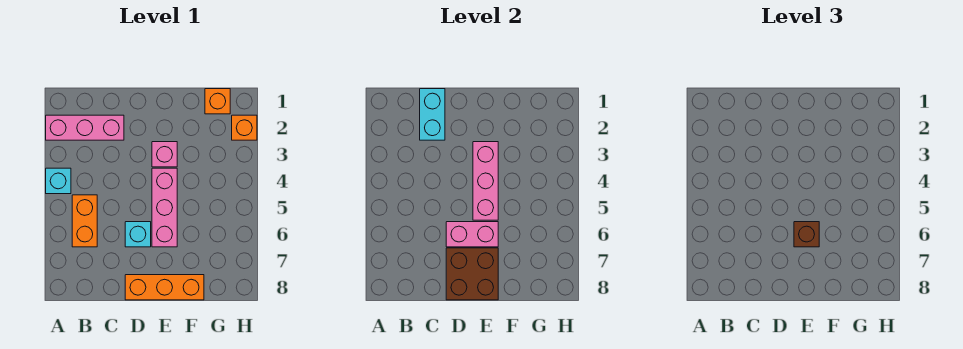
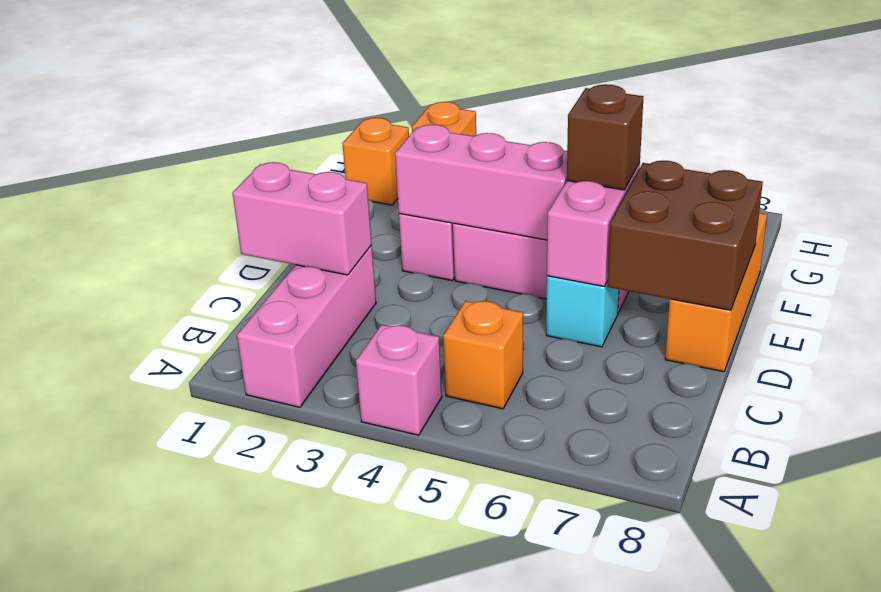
cyan 1x1 brick [46,168,71,194] -> pink 1x1 brick [356,325,442,435]
orange 1x2 brick [72,195,97,247] -> orange 1x1 brick [443,301,523,409]
cyan 1x2 brick [420,89,445,140] -> pink 1x2 brick [233,162,372,275]

